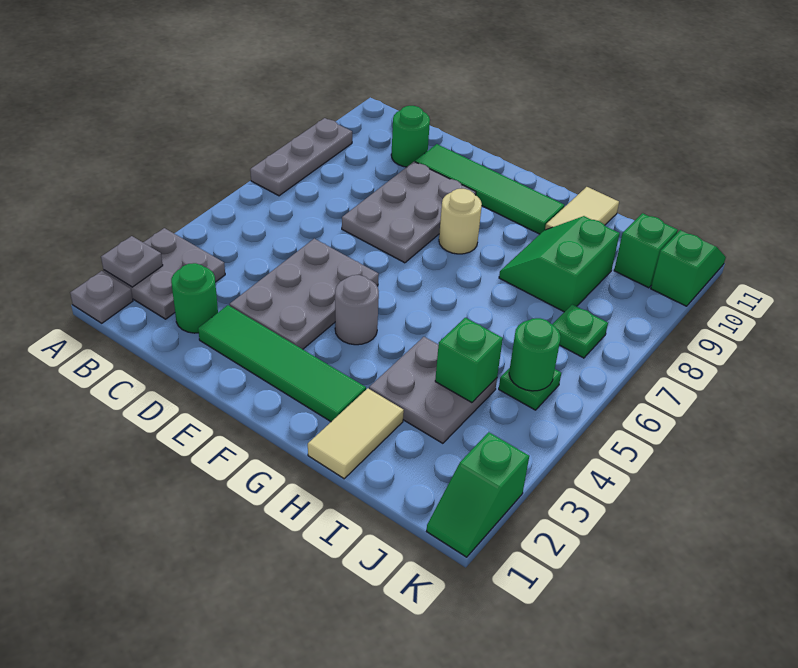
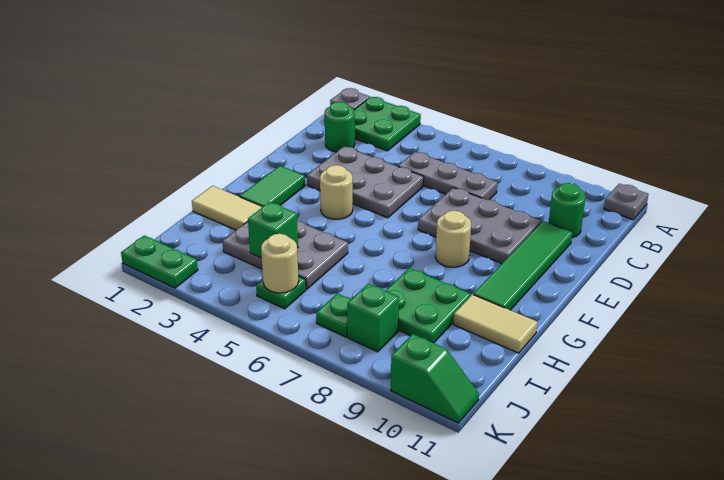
grey 2x2 plate [103,228,225,319] -> green 2x2 plate [354,97,421,151]
grey 1x1 plate [101,236,163,287] -> grey 1x1 plate moved to [604,184,648,220]
grey 1x3 plate [250,118,352,196] -> grey 1x3 plate moved to [398,152,498,200]
green 1x4 tile [198,305,366,422] -> green 1x2 tile [240,166,305,207]
grey 1x1 round brick [335,275,379,345] -> tan 1x1 round brick [320,165,353,219]
grey 2x2 plate [369,337,497,443] -> grey 2x3 plate [222,221,348,289]
green 2x2 slope [499,216,620,312] -> green 2x2 plate [386,268,471,343]
green 1x1 round brick [509,318,561,391] -> tan 1x1 round brick [261,234,299,293]
green 1x1 brick [614,213,678,288] -> green 1x1 brick moved to [347,284,399,352]
green 1x2 slope [427,432,529,557] -> green 1x2 plate [121,235,198,288]

